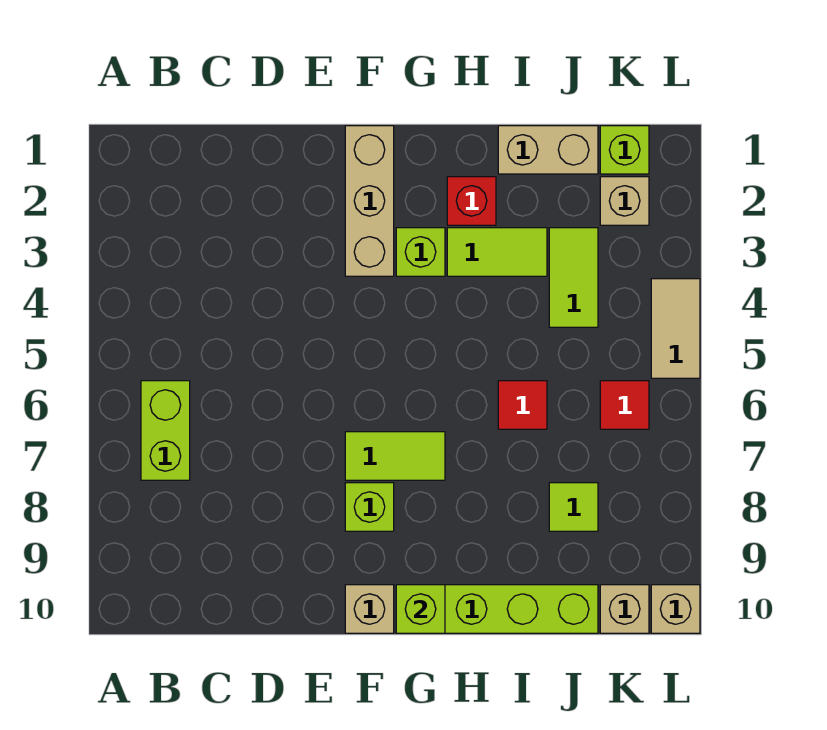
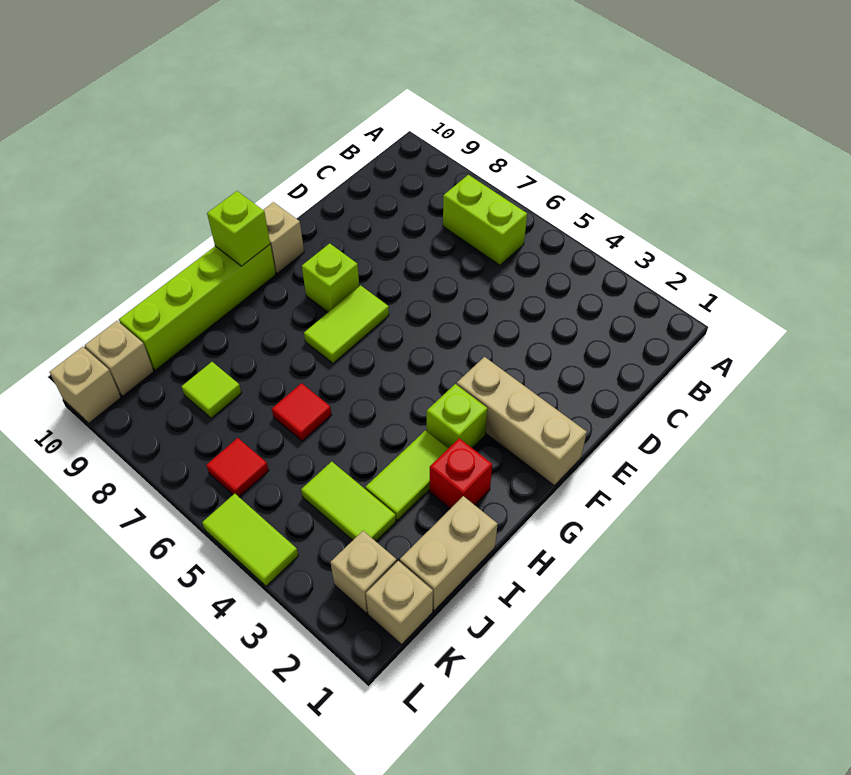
lime 1x1 brick [600,126,649,174] -> tan 1x1 brick [366,561,433,644]
tan 1x2 tile [651,279,700,378] -> lime 1x2 tile [202,494,298,586]

